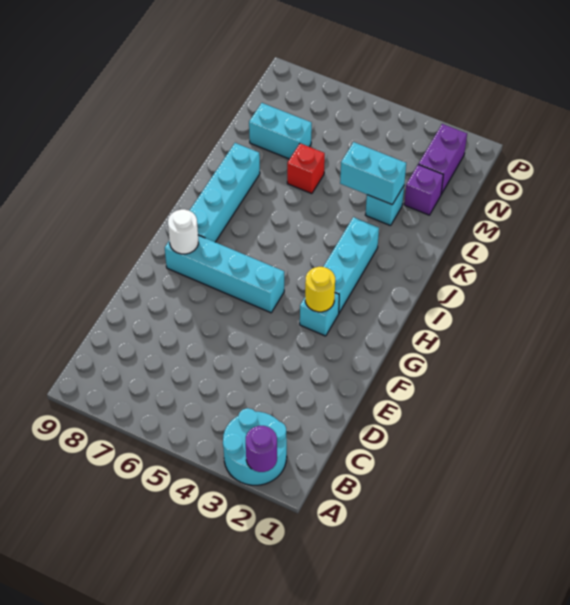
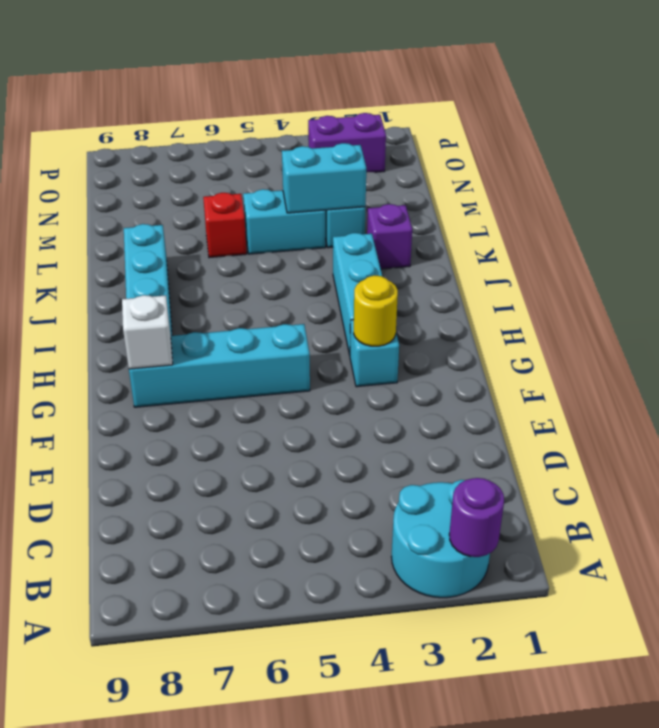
white 1x1 round brick [168,209,198,254] -> white 1x1 brick [122,295,173,369]
purple 1x1 brick [404,164,443,215] -> purple 1x1 brick moved to [367,204,412,269]
cyan 1x2 brick [249,103,312,159] -> cyan 1x2 brick moved to [243,189,326,254]
purple 1x2 brick [419,124,467,194] -> purple 1x2 brick turned to [308,113,386,172]

